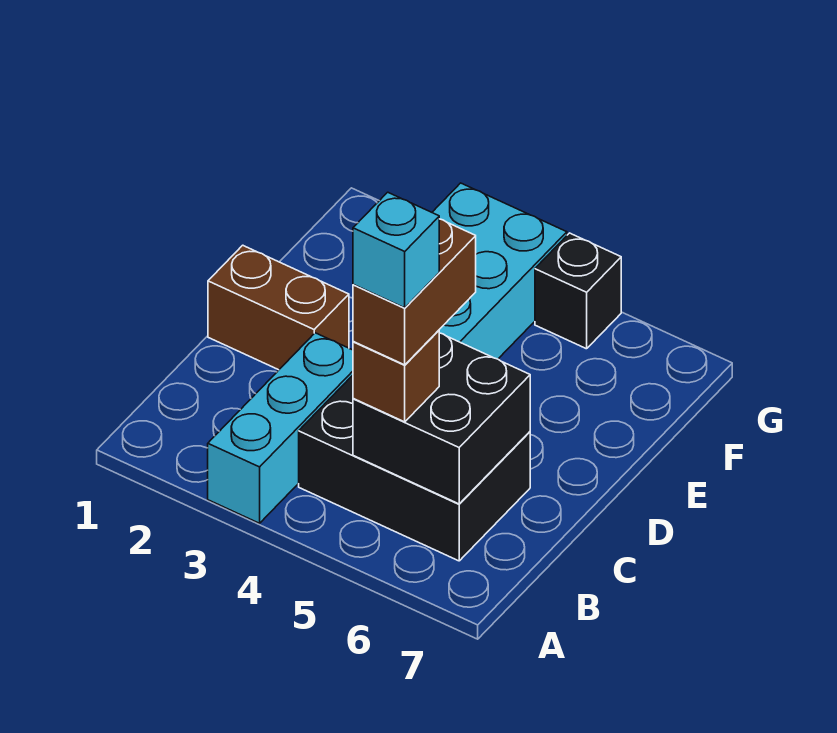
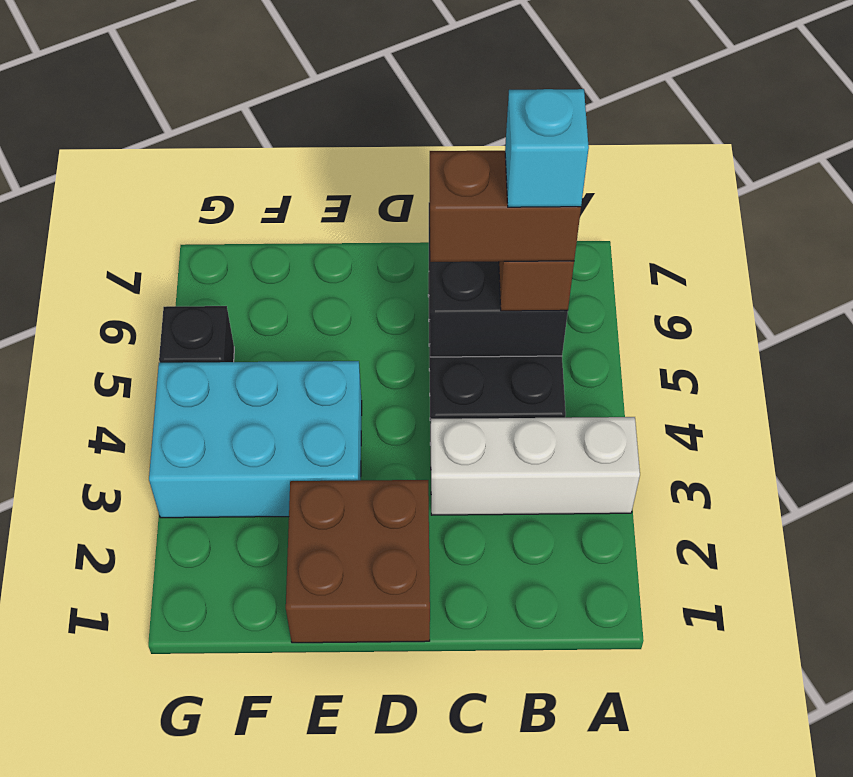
cyan 1x3 brick [208,333,353,523] -> white 1x3 brick [431,417,640,515]
brown 1x2 brick [208,245,349,370] -> brown 2x2 brick [286,480,430,643]

